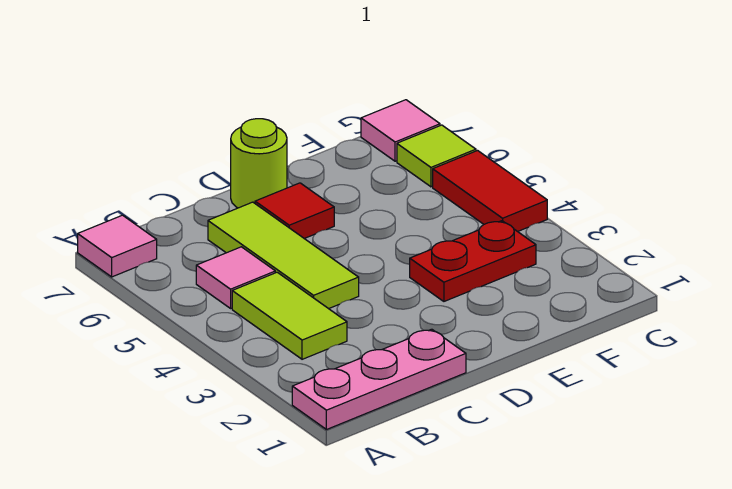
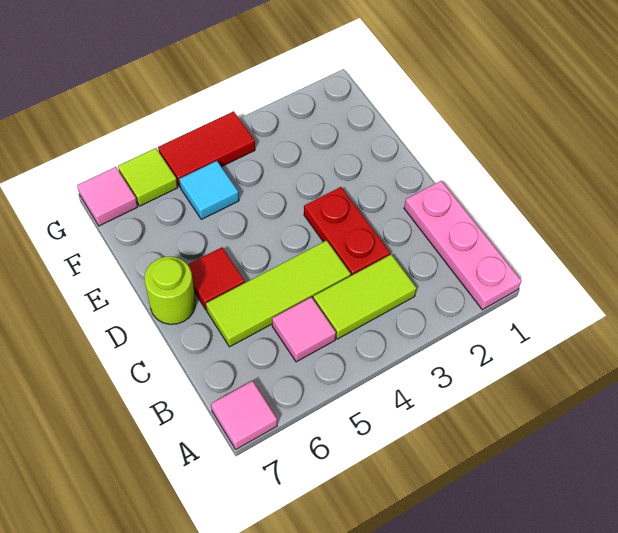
red 1x2 plate [410,221,536,301] -> red 1x2 plate moved to [304,187,390,276]
none -> cyan 1x1 tile [179,161,239,219]

